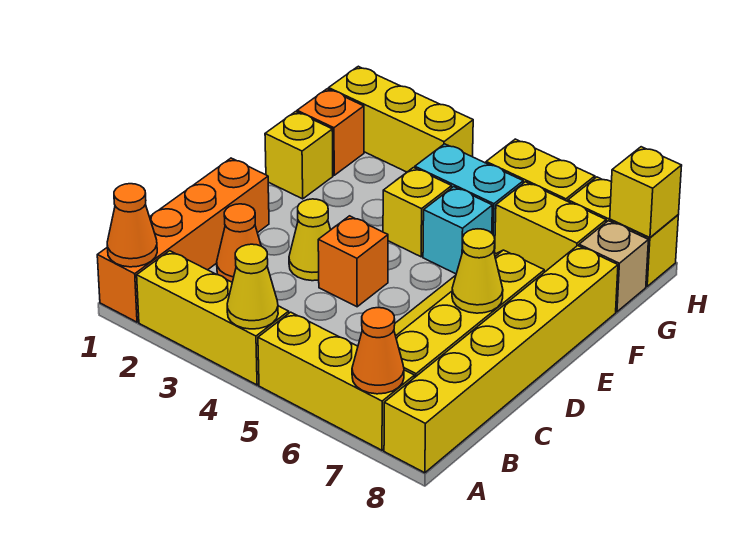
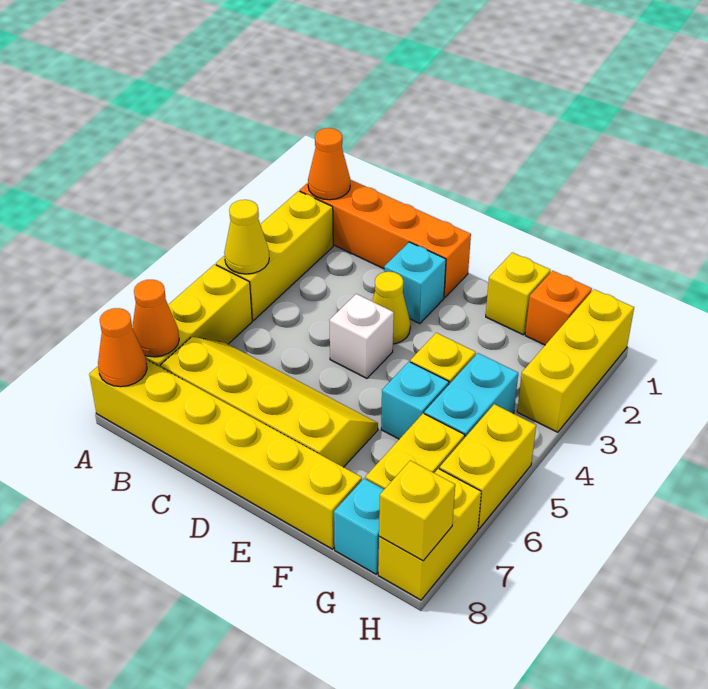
orange 1x1 cone [217,204,261,282] -> orange 1x1 cone moved to [98,308,147,387]
none -> cyan 1x1 brick [384,242,446,324]
orange 1x1 brick [318,216,388,307] -> white 1x1 brick [330,294,394,378]
yellow 1x1 cone [452,229,503,313] -> none
tan 1x1 brick [579,221,648,312] -> cyan 1x1 brick [334,479,384,574]

